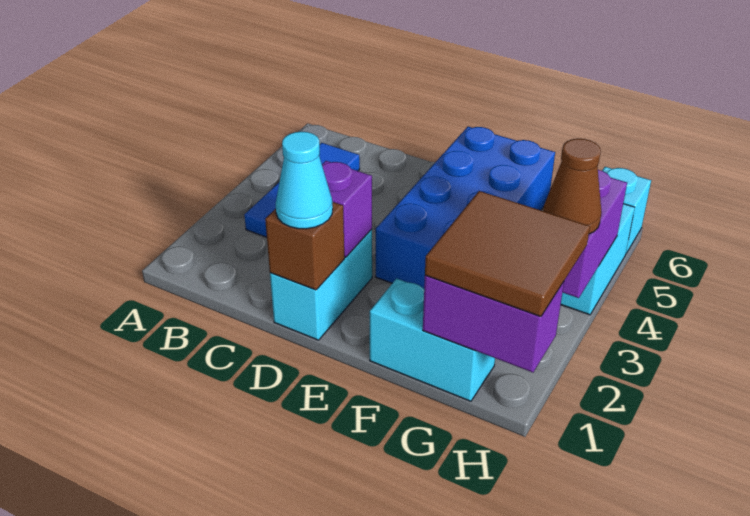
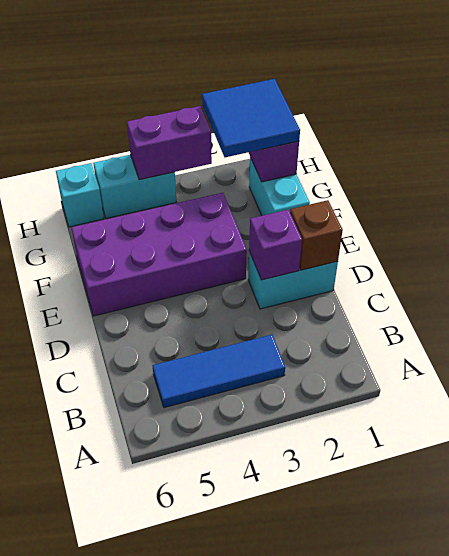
cyan 1x1 cone [276,132,333,229] -> none
blue 2x4 brick [376,127,555,288] -> purple 2x4 brick [71,193,247,316]
brown 2x2 tile [425,191,590,317] -> blue 2x2 tile [202,79,300,157]
brown 1x1 cone [543,139,602,234] -> none

